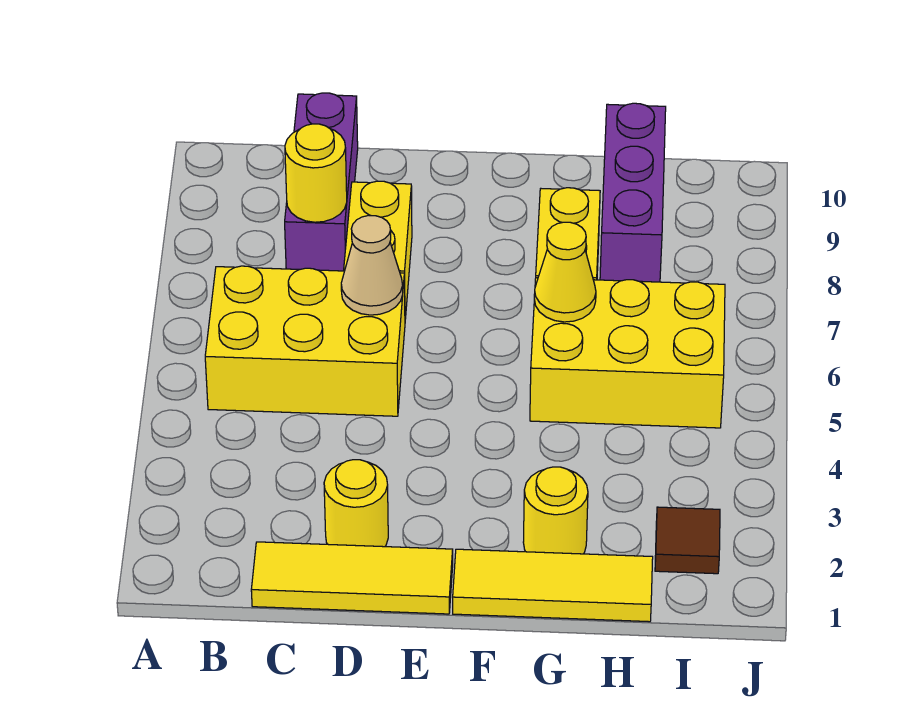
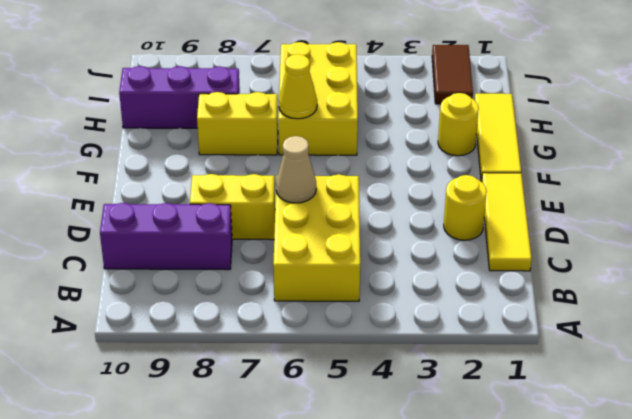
yellow 1x1 round brick [285,124,347,222] -> none
brown 1x1 tile [655,507,720,574] -> brown 1x2 tile [432,45,473,104]

